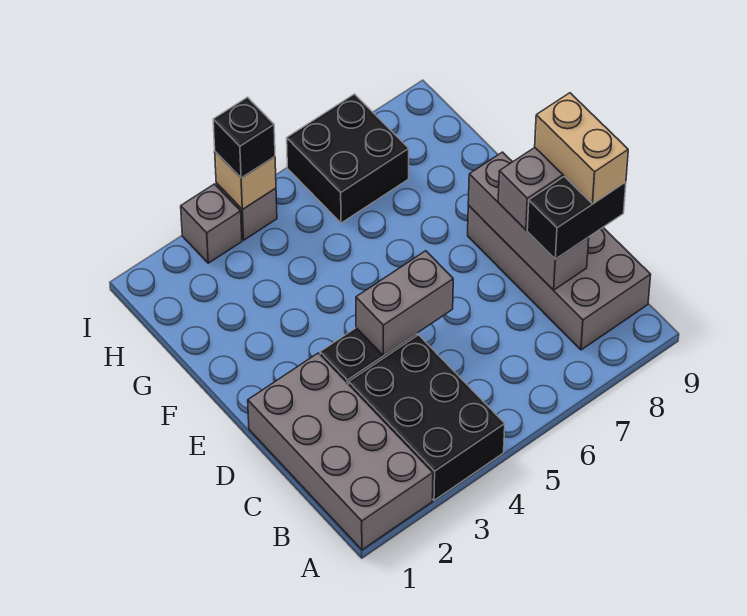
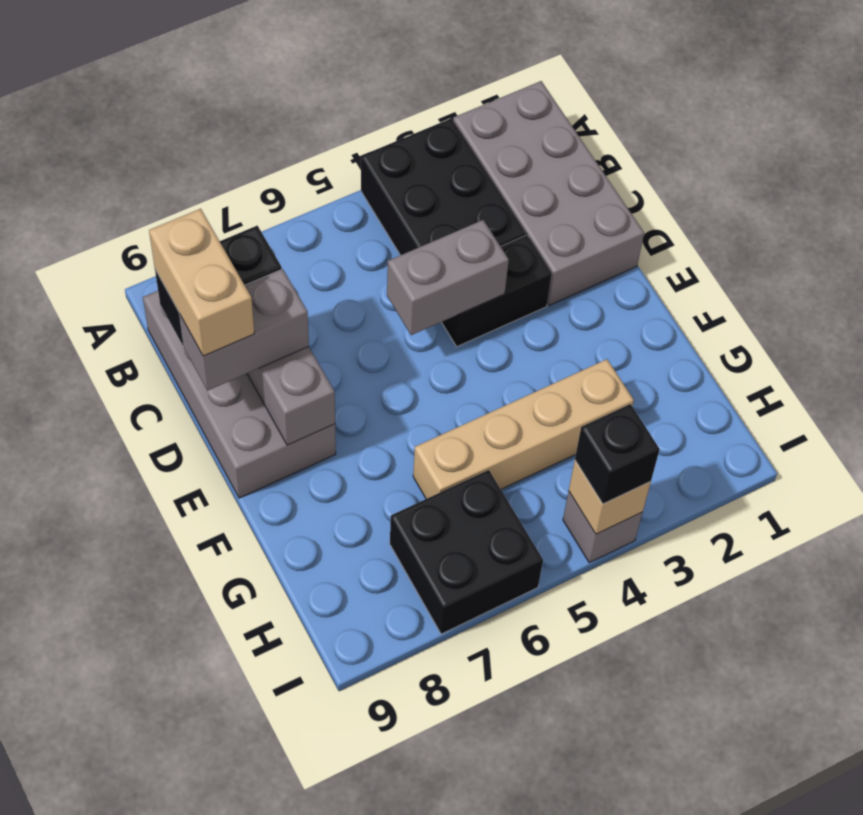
none -> tan 1x4 brick [413,359,634,499]
grey 1x1 brick [181,184,242,263] -> none

